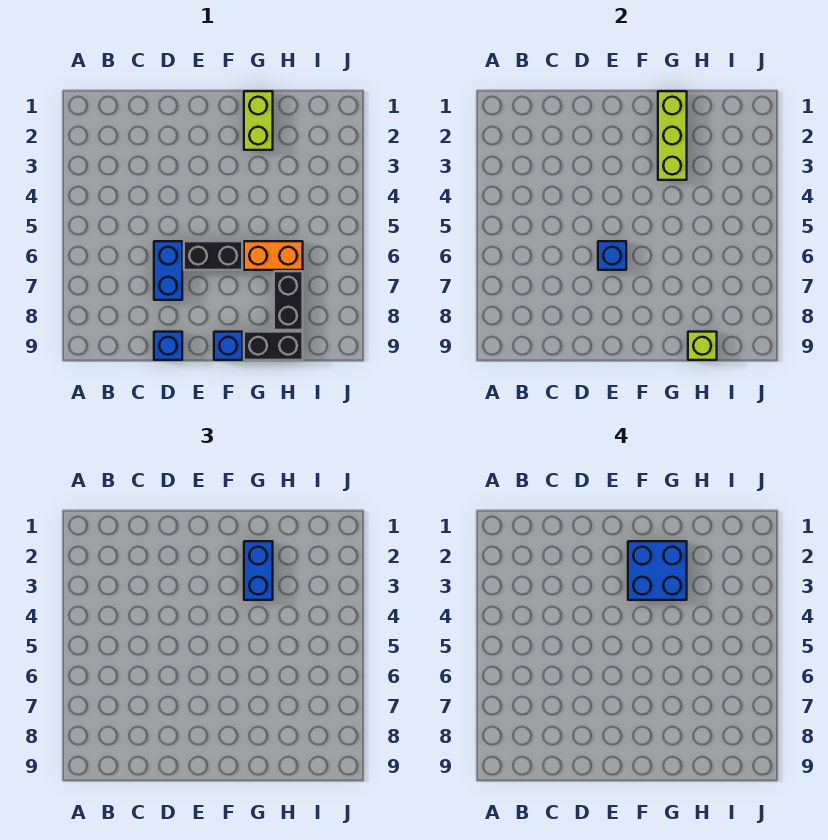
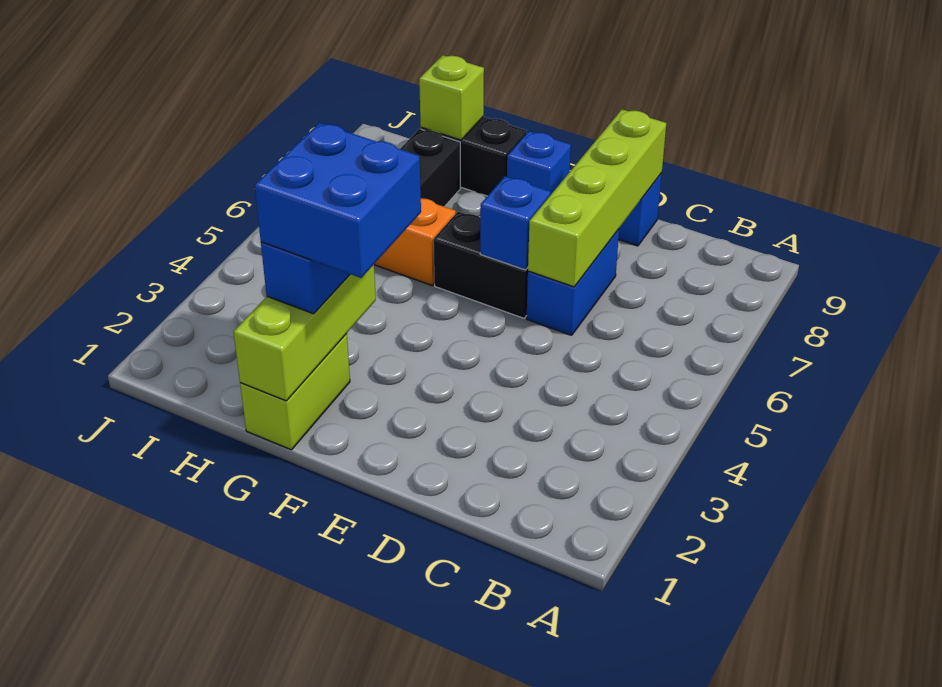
none -> lime 1x4 brick [528,110,666,287]

